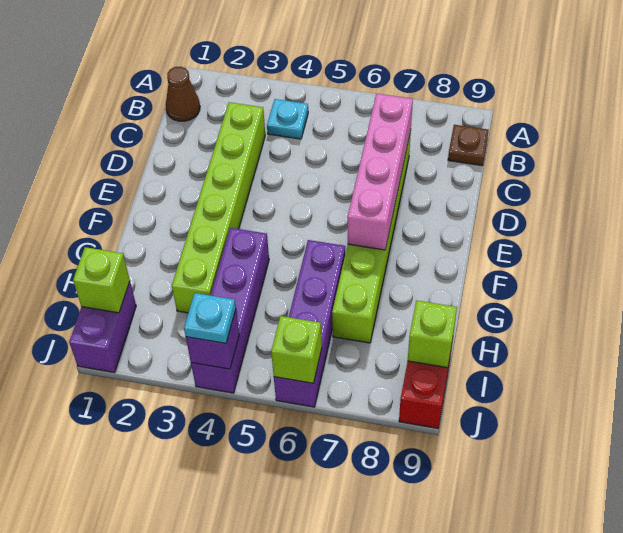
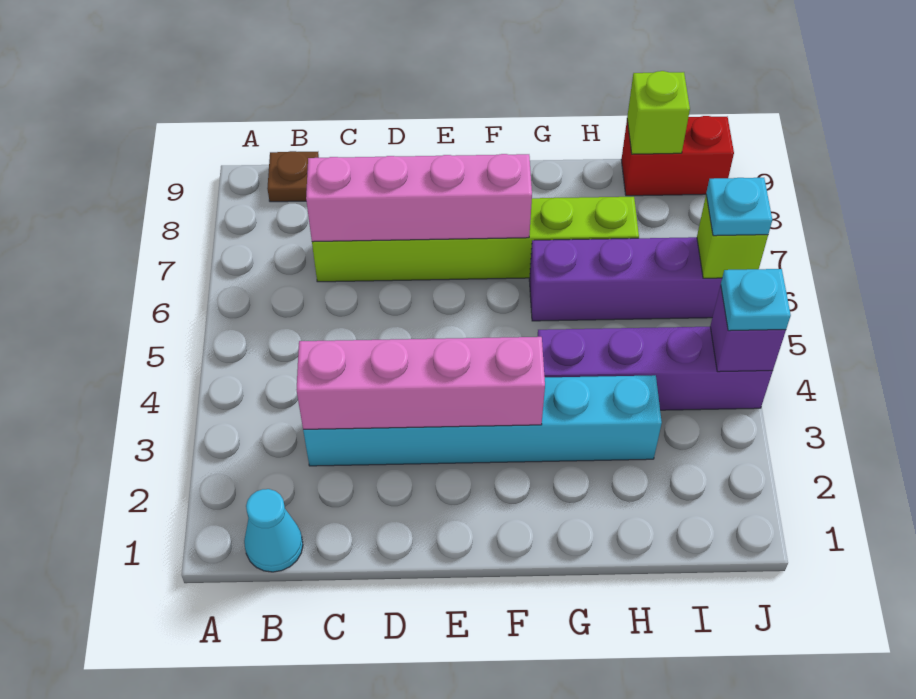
brown 1x1 cone [166,67,200,121] -> cyan 1x1 cone [244,489,303,572]
cyan 1x1 plate [267,99,308,139] -> cyan 1x1 plate moved to [706,178,772,236]
lime 1x6 brick [172,102,265,313] -> cyan 1x6 brick [303,375,662,466]
none -> pink 1x4 brick [296,337,545,429]
purple 1x2 brick [69,282,136,373] -> none
lime 1x1 brick [73,247,130,313] -> none

